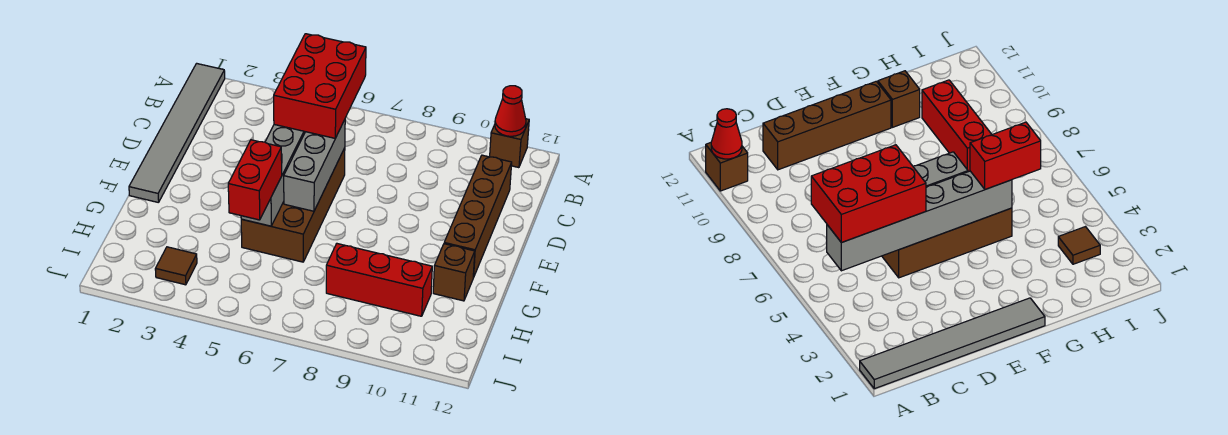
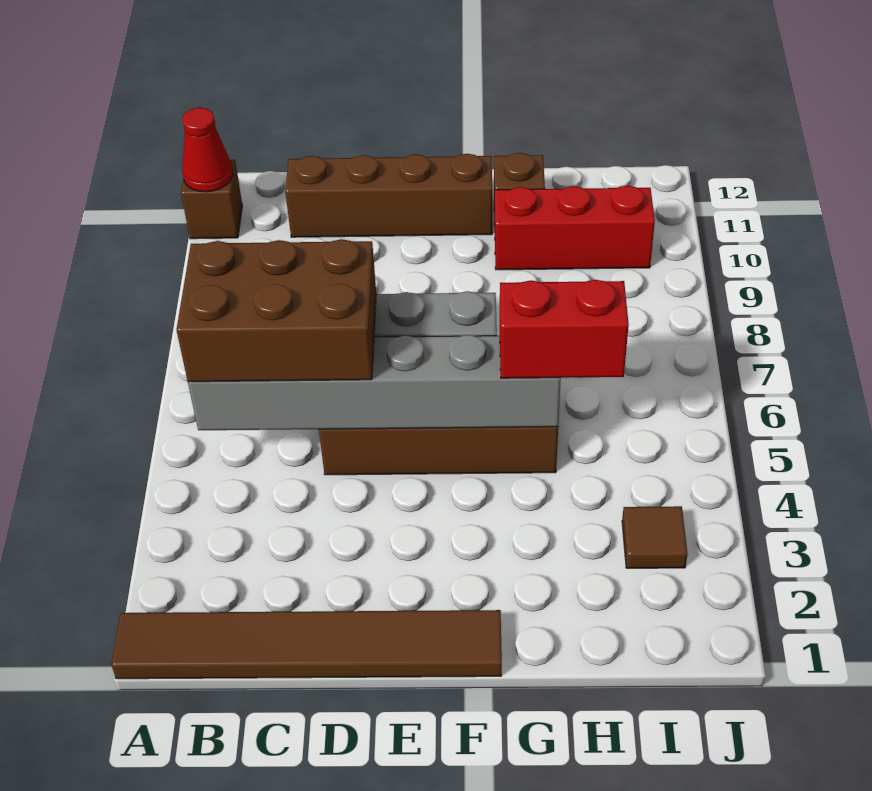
grey 1x6 tile [129,63,225,203] -> brown 1x6 tile [112,610,502,679]
red 2x3 brick [274,34,366,138] -> brown 2x3 brick [177,239,376,382]
red 1x3 brick [326,244,432,316] -> red 1x3 brick turned to [495,186,655,270]

